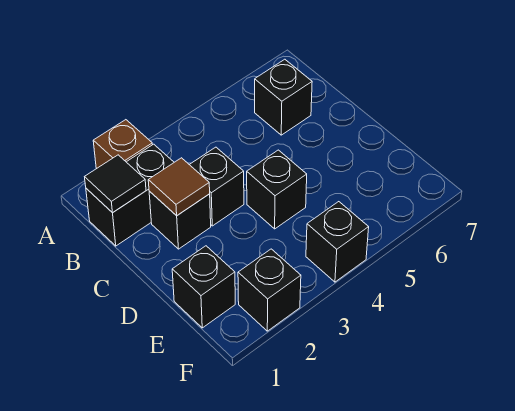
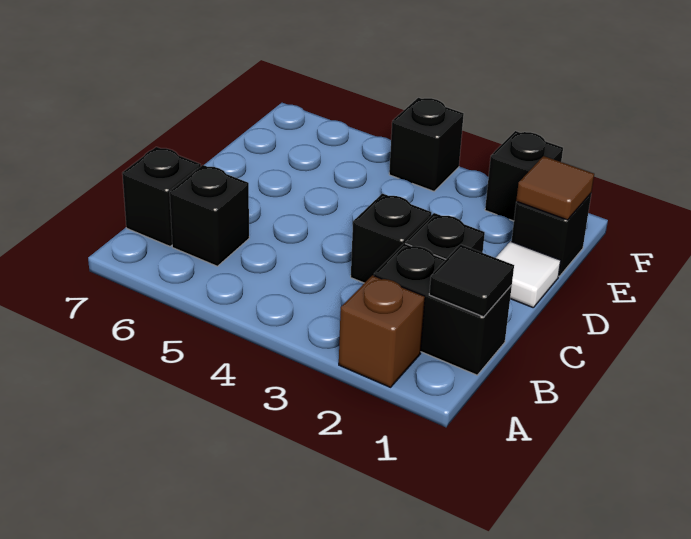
brown 1x1 tile [148,158,210,216] -> brown 1x1 tile moved to [516,156,594,220]
none -> white 1x1 tile [496,241,561,308]
black 1x1 brick [247,150,307,229] -> black 1x1 brick moved to [122,147,201,246]

